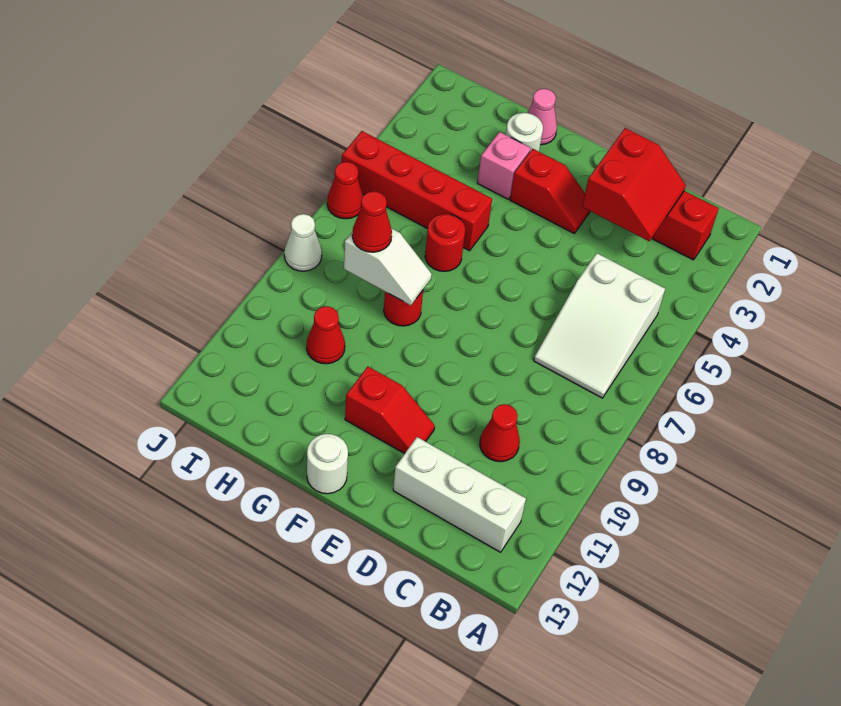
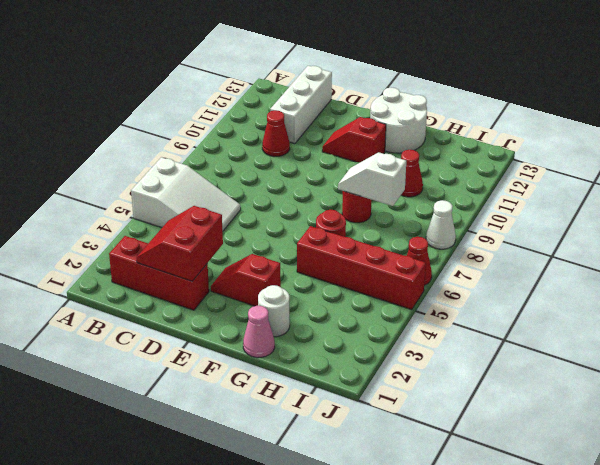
white 2x3 slope [534,253,665,398] -> white 2x3 slope turned to [131,157,241,231]
white 1x3 brick [393,437,526,552] -> white 1x3 brick turned to [270,66,332,144]
white 1x1 round brick [307,434,348,494] -> white 2x2 round brick [370,88,427,153]
pink 1x1 brick [477,132,531,199] -> none
red 1x1 cone [352,191,392,252] -> none

